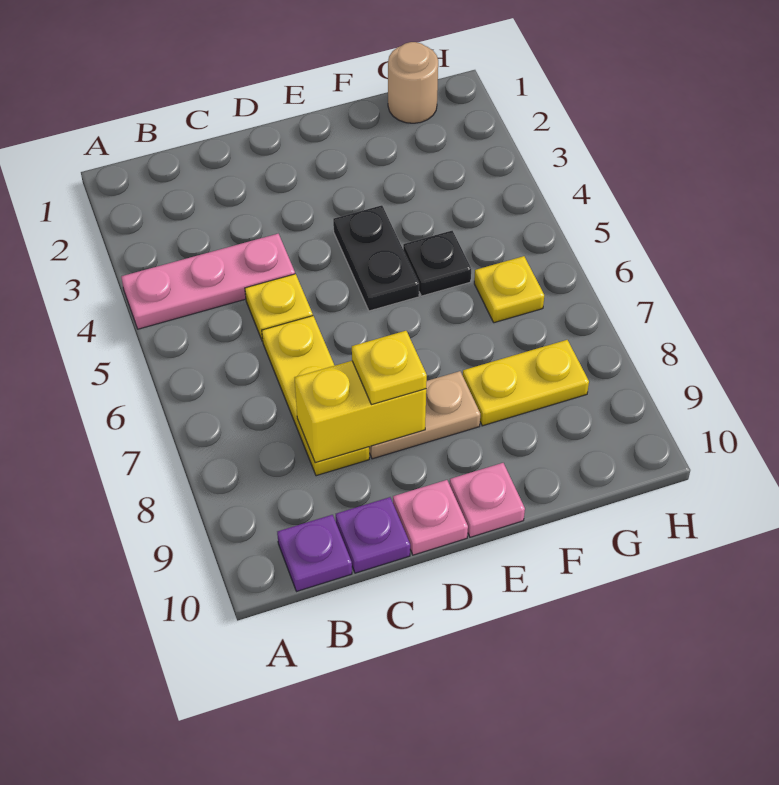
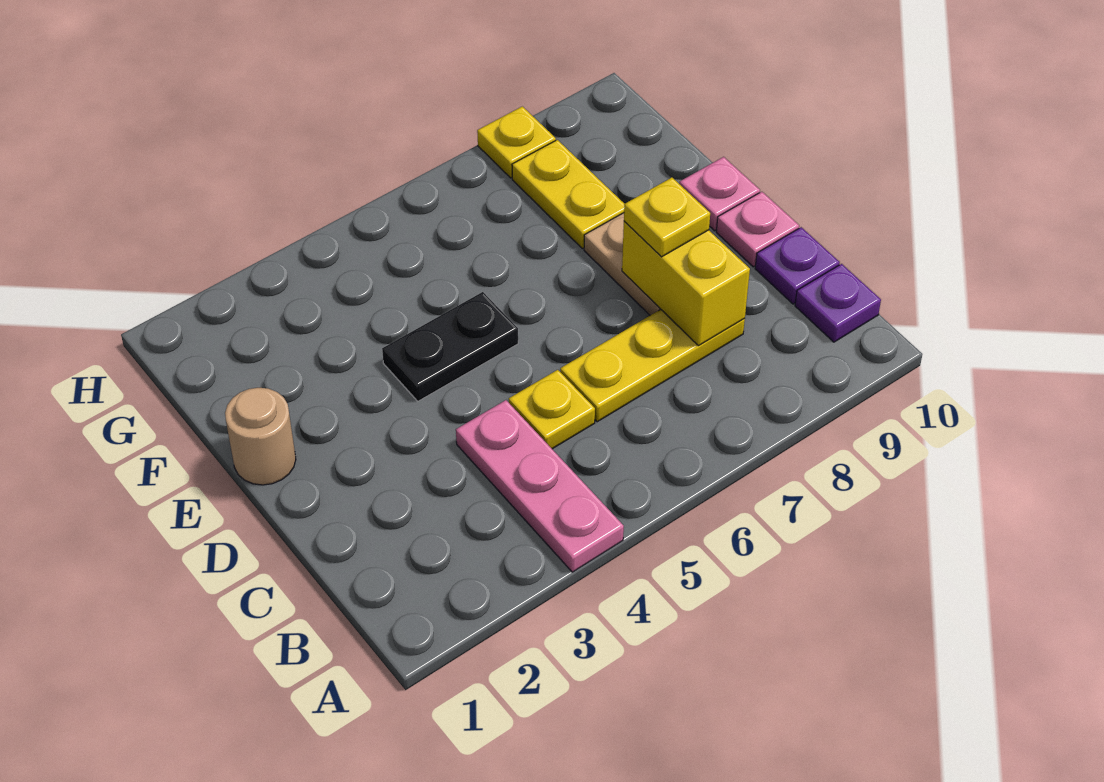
black 1x1 plate [403,231,471,296] -> none
tan 1x1 round brick [388,42,438,123] -> tan 1x1 round brick moved to [225,388,296,485]
yellow 1x1 plate [474,256,544,323] -> yellow 1x1 plate moved to [477,106,556,178]

